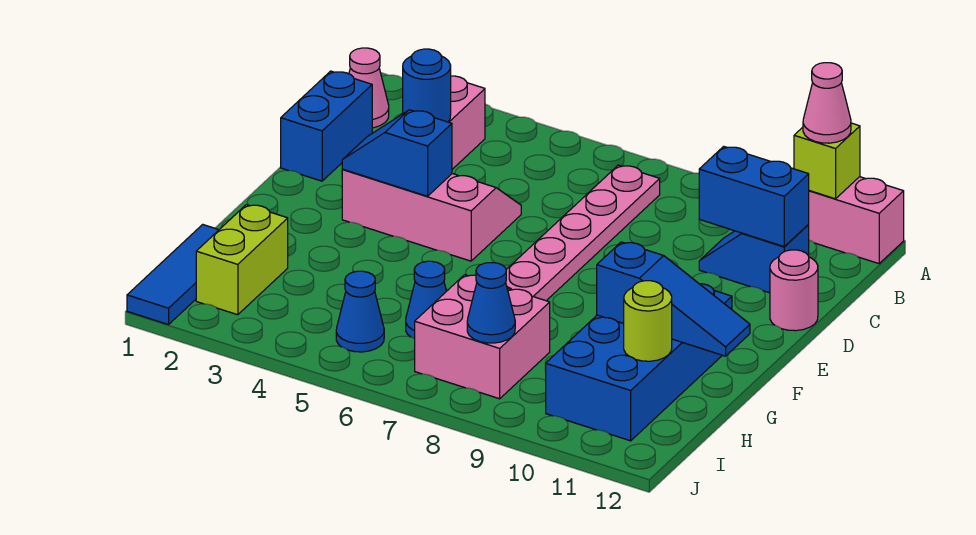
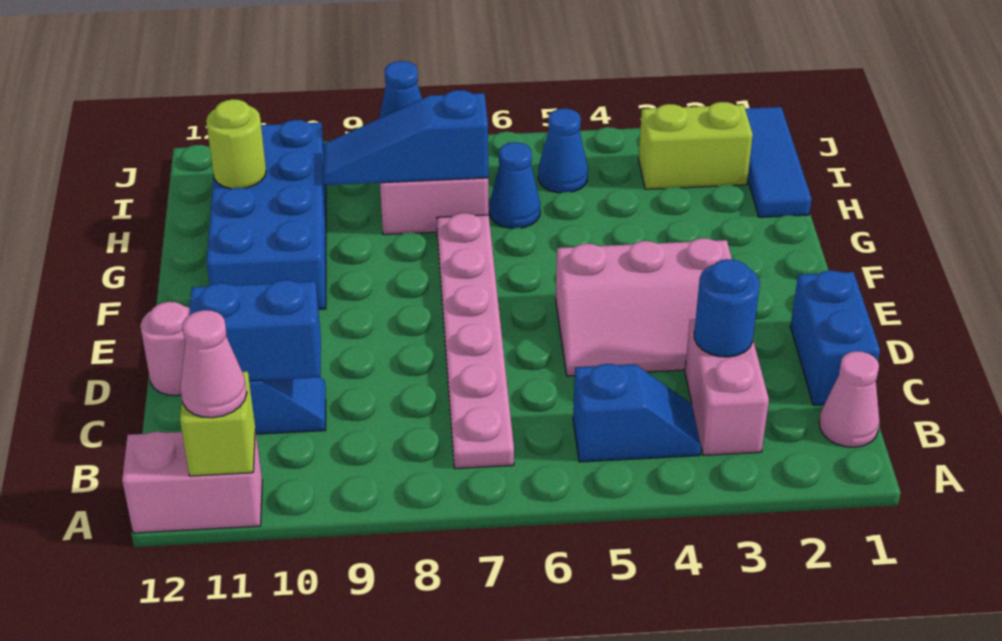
blue 1x2 slope [342,110,452,196] -> blue 1x2 slope moved to [573,364,701,462]
blue 1x3 slope [597,242,750,356] -> blue 1x3 slope moved to [323,90,488,185]
lime 1x2 brick [196,205,288,315] -> lime 1x2 brick turned to [639,102,753,189]

